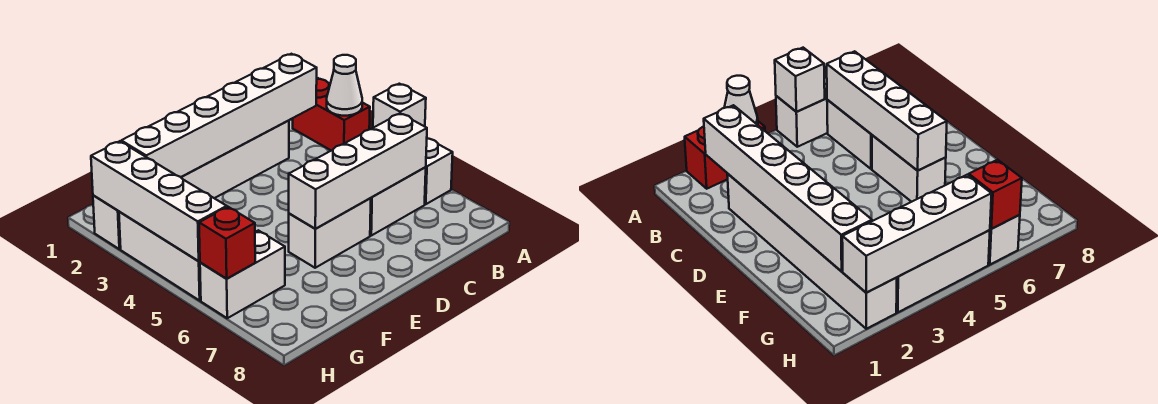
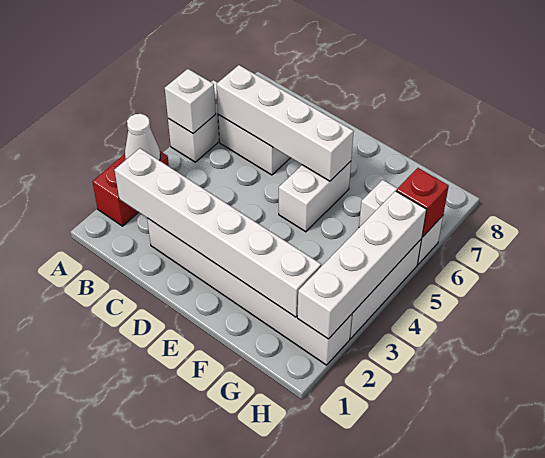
white 1x2 brick [289,198,371,268] -> white 1x2 brick turned to [279,161,351,232]

